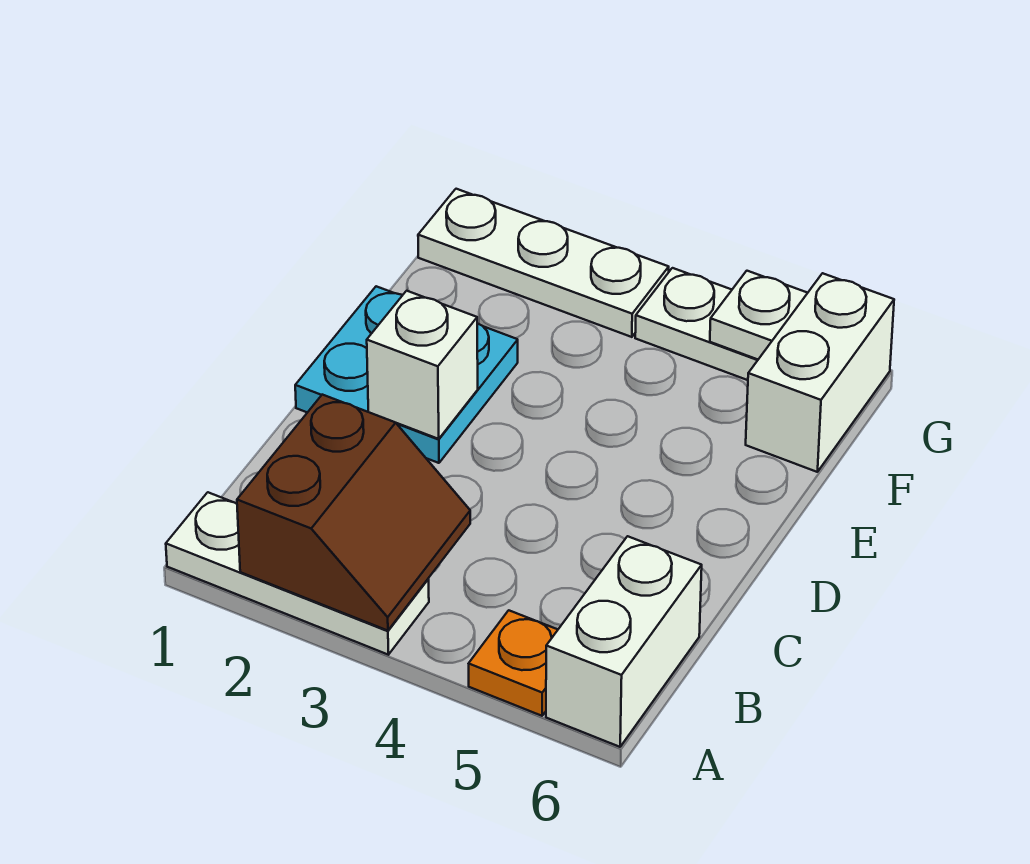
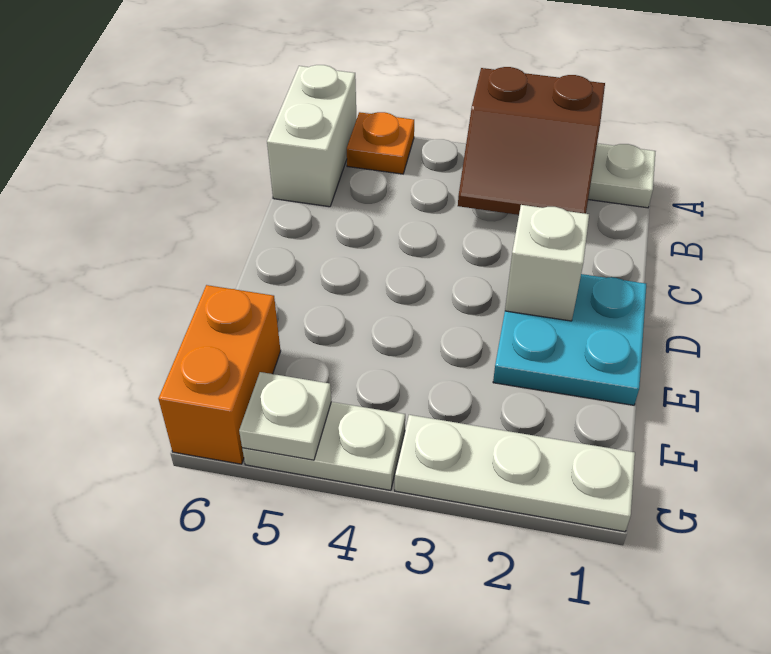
brown 2x2 slope [237,395,470,631] -> brown 2x2 slope turned to [458,67,605,215]
white 1x2 brick [746,273,894,472] -> orange 1x2 brick [158,285,281,464]

